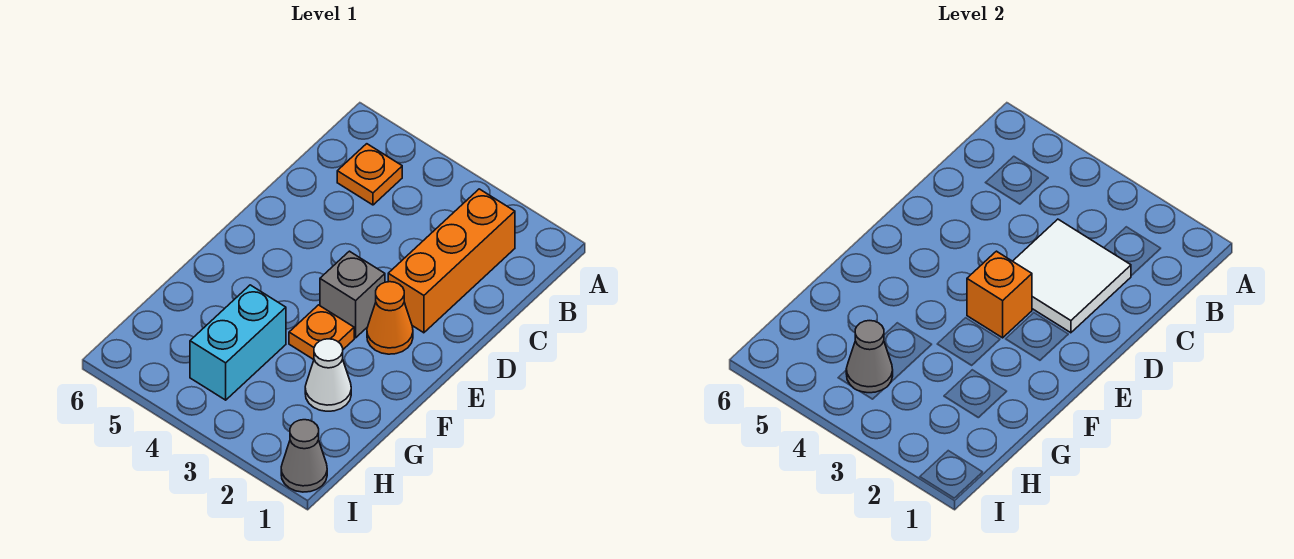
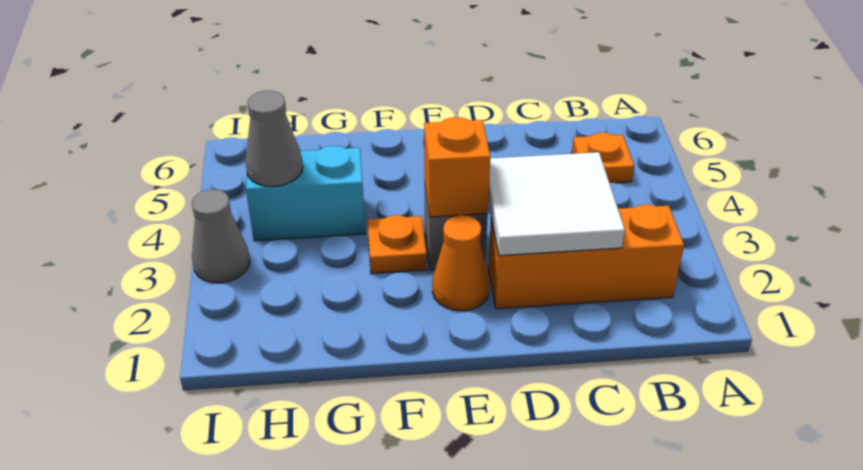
white 1x1 cone [305,339,351,411] -> none
grey 1x1 cone [281,420,327,492] -> grey 1x1 cone moved to [192,189,250,283]

